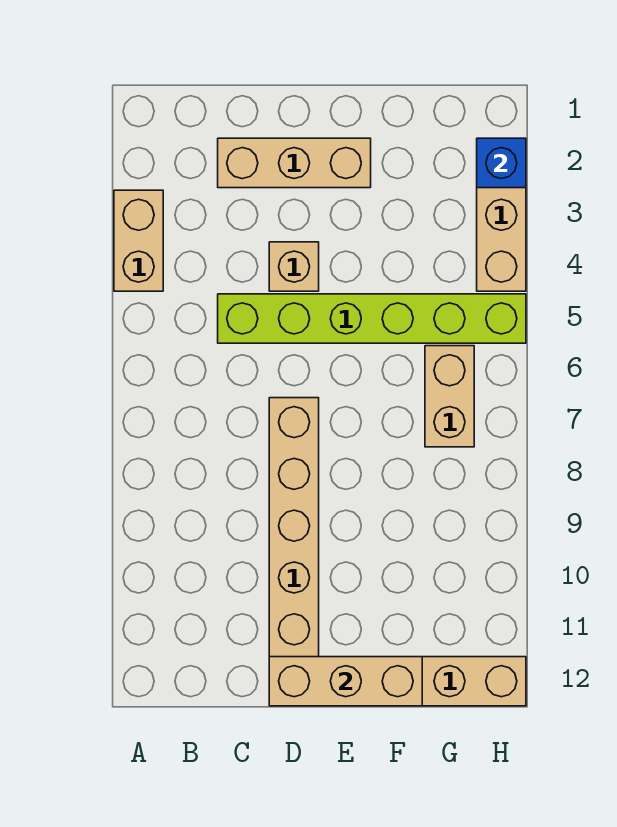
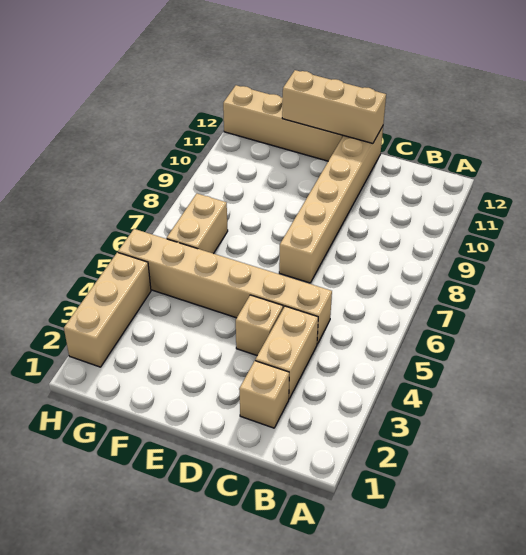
tan 1x2 brick [114,190,163,291] -> tan 1x2 brick moved to [255,306,318,399]
tan 1x3 brick [218,138,371,188] -> tan 1x1 brick [239,361,289,428]
lime 1x6 brick [218,294,526,343] -> tan 1x6 brick [118,229,332,344]
blue 1x1 brick [477,138,526,188] -> none

